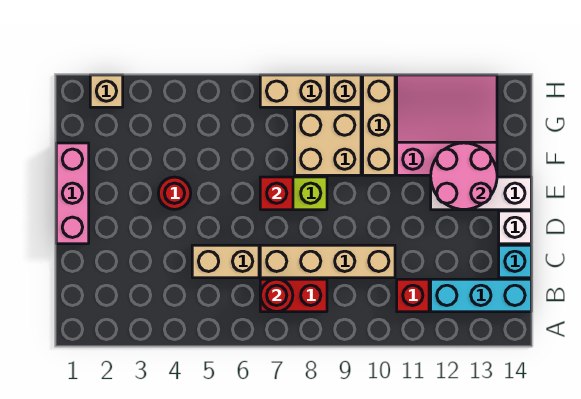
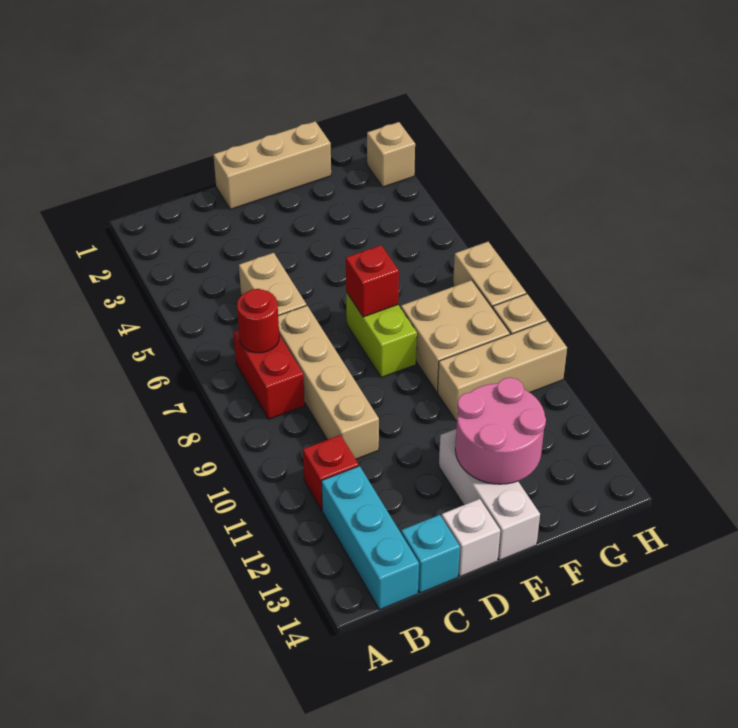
pink 1x3 brick [56,143,89,244] -> tan 1x3 brick [213,122,331,209]
red 1x1 round brick [158,177,191,209] -> none
pink 3x3 slope [397,75,497,175] -> none

